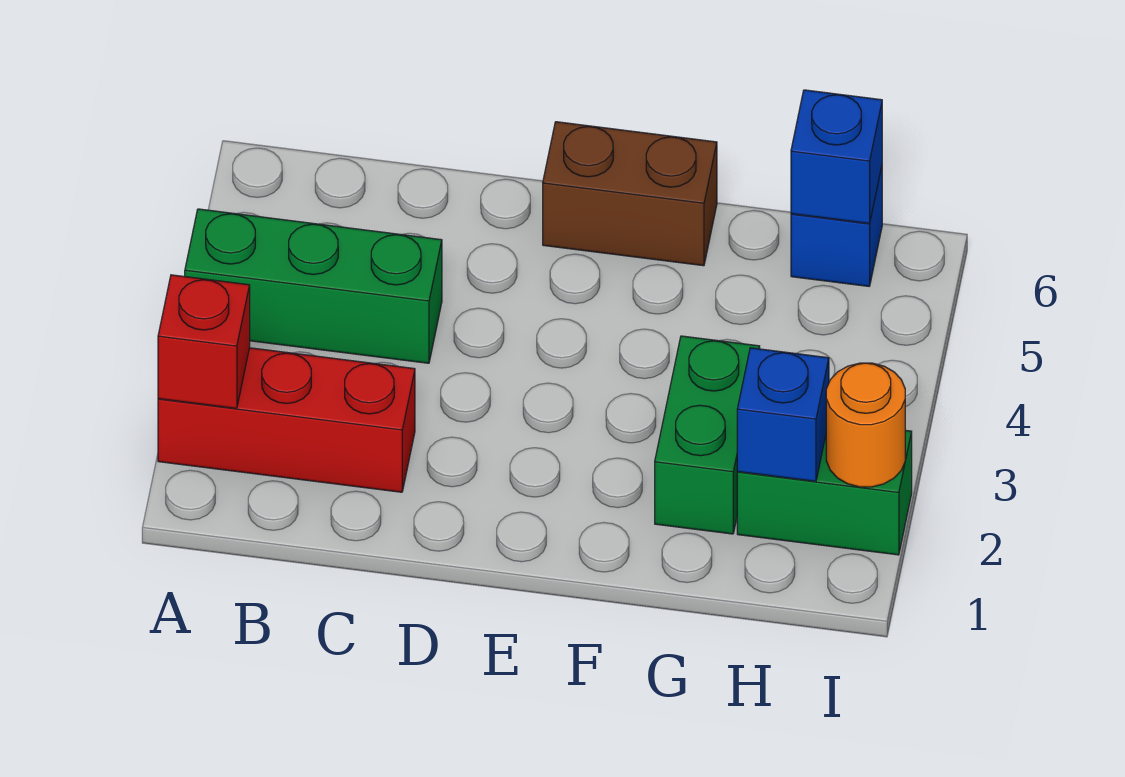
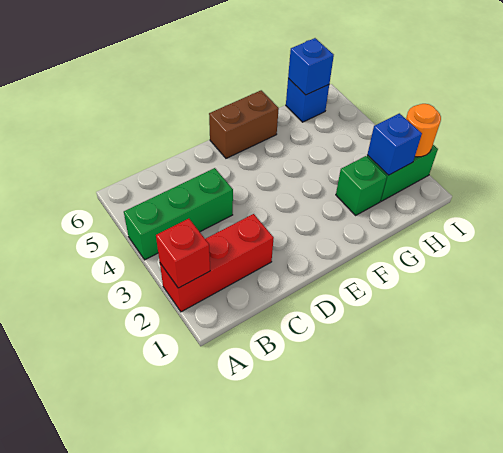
green 1x2 brick [655,336,760,534] -> green 1x1 brick [336,156,387,215]

